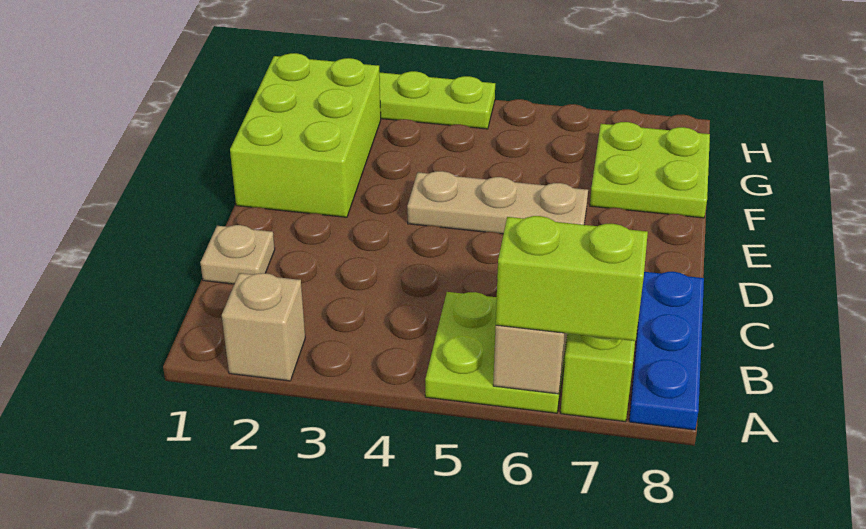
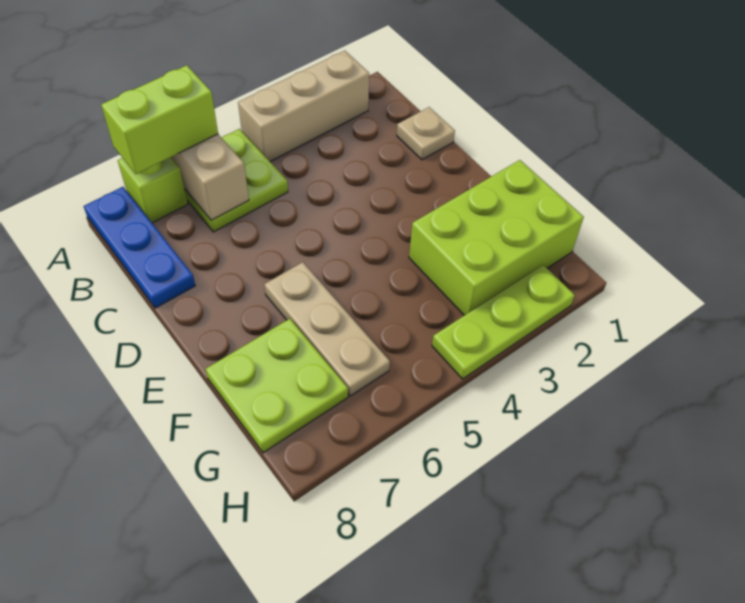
tan 1x1 brick [222,273,305,381] -> tan 1x3 brick [238,51,369,162]
lime 2x3 brick [230,53,381,217] -> lime 2x3 brick turned to [409,160,584,315]
tan 1x3 plate [407,171,588,234] -> tan 1x3 plate turned to [264,262,390,396]

